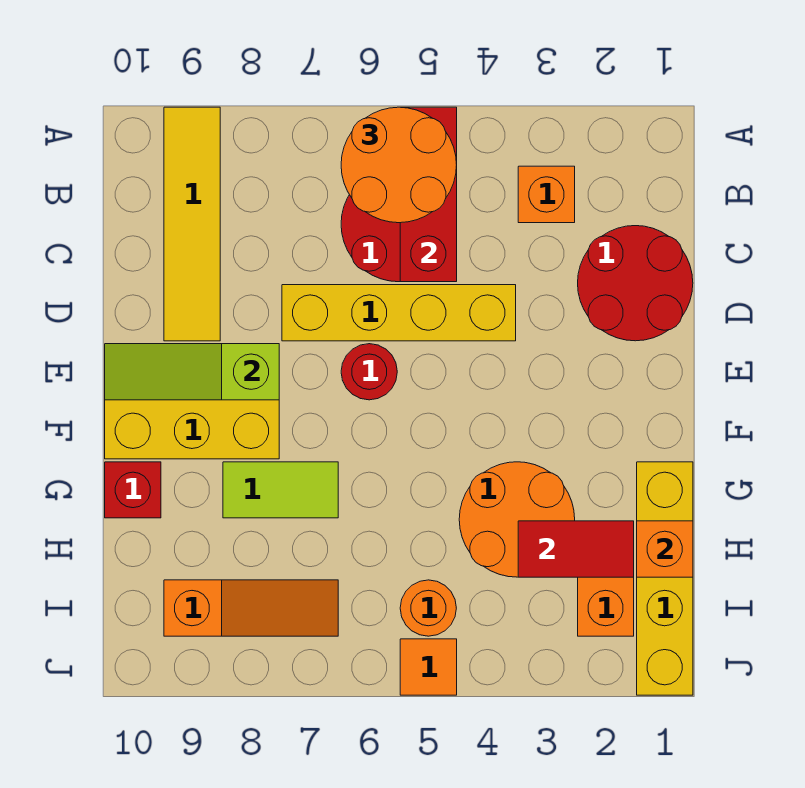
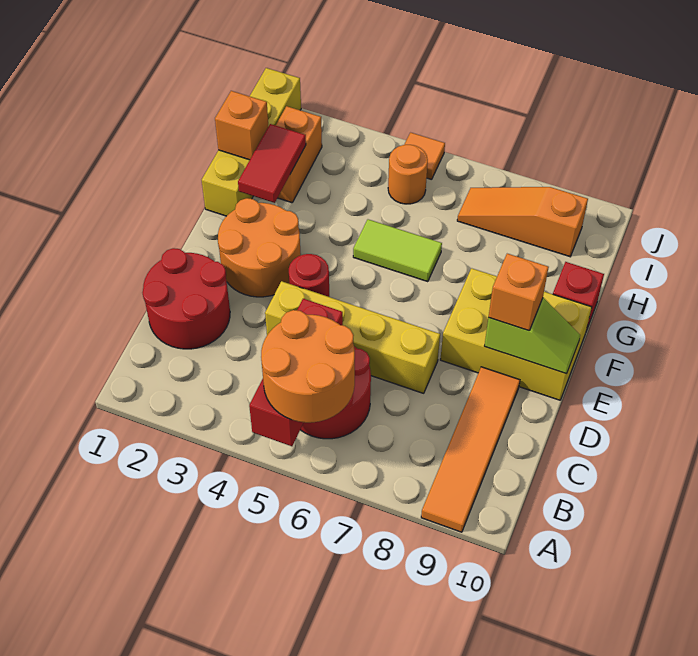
yellow 1x4 tile [164,107,220,341] -> orange 1x4 tile [421,367,520,532]
orange 1x1 brick [518,166,575,223] -> orange 1x1 brick moved to [489,254,549,331]
red 1x1 round brick [341,344,397,400] -> red 1x1 round brick moved to [289,254,329,297]
lime 1x3 slope [105,344,279,400] -> lime 1x2 slope [485,298,580,374]
orange 2x2 round brick [459,462,575,577] -> orange 2x2 round brick moved to [218,198,301,297]
lime 1x2 tile [223,462,338,518] -> lime 1x2 tile moved to [353,219,442,282]
red 1x2 tile [518,521,634,577] -> red 1x2 tile turned to [238,124,306,203]

